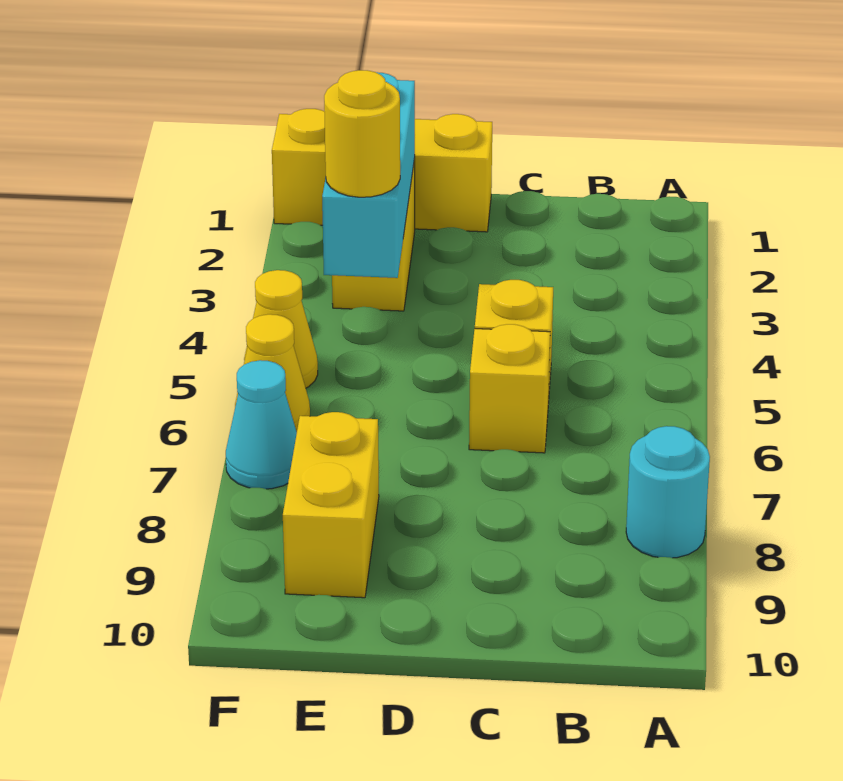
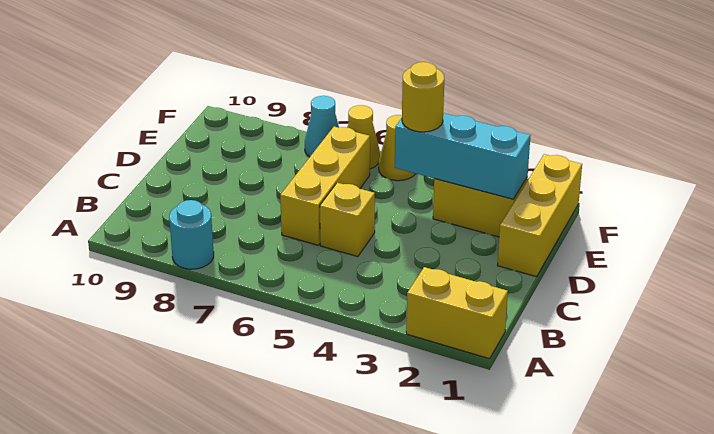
yellow 1x1 brick [469,324,550,453] -> yellow 1x3 brick [280,127,370,245]
yellow 1x2 brick [283,412,379,598] -> yellow 1x2 brick moved to [406,267,508,359]

